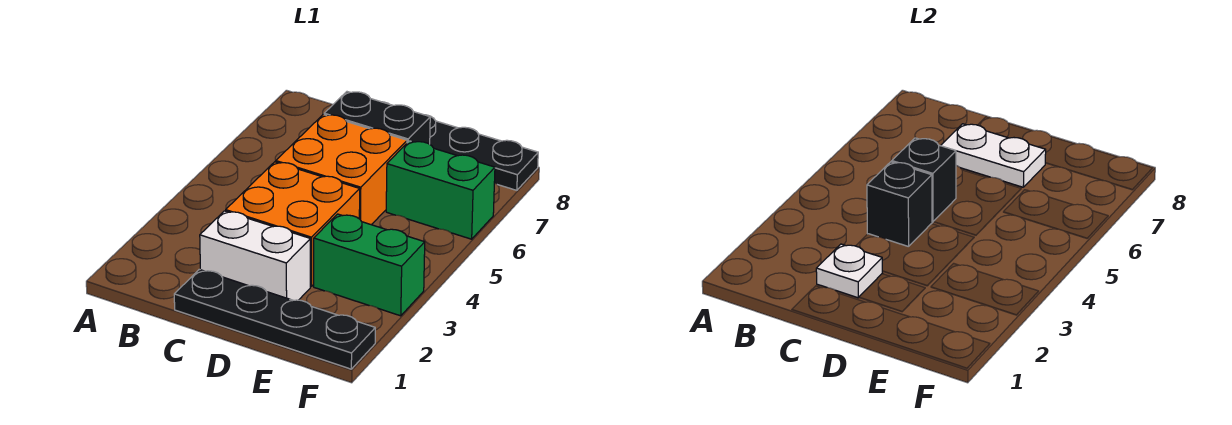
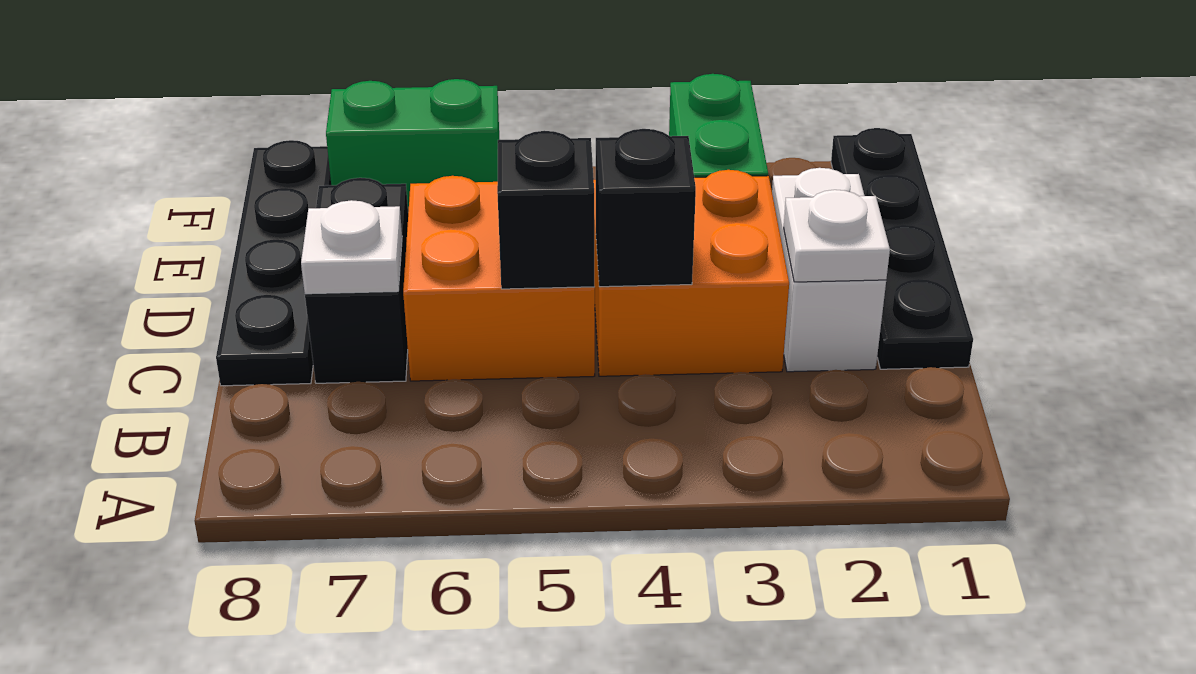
white 1x2 plate [941,124,1046,187] -> white 1x1 plate [301,200,402,294]
green 1x2 brick [386,141,495,239] -> green 1x2 brick turned to [326,79,500,212]

